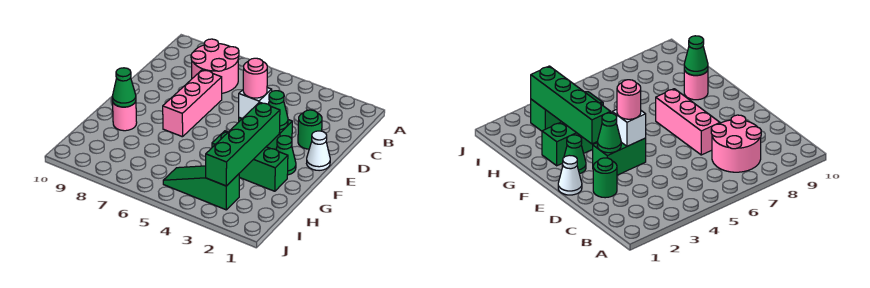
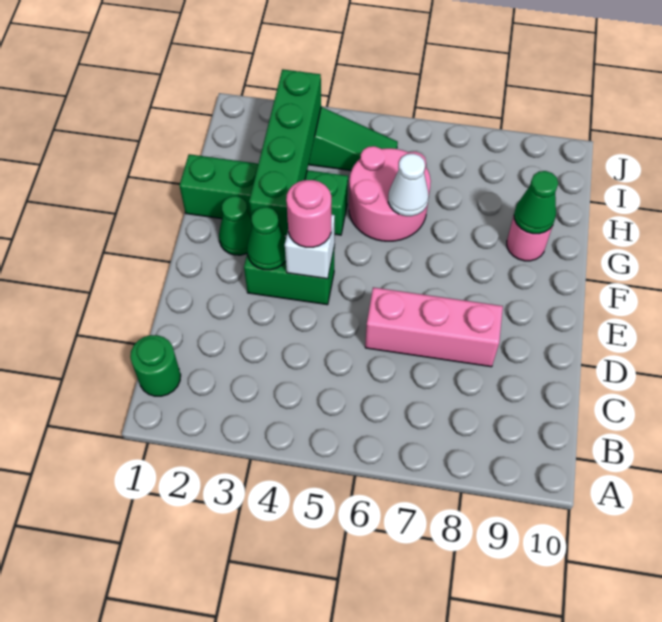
pink 2x2 round brick [191,39,239,93] -> pink 2x2 round brick moved to [349,146,431,241]
green 1x1 round brick [298,110,322,149] -> green 1x1 round brick moved to [130,335,181,396]
pink 1x3 brick [163,70,222,137] -> pink 1x3 brick turned to [365,287,503,367]
white 1x1 cone [307,131,330,171] -> white 1x1 cone moved to [388,154,429,216]
green 1x3 brick [212,131,288,191] -> green 1x4 brick [180,154,348,235]

